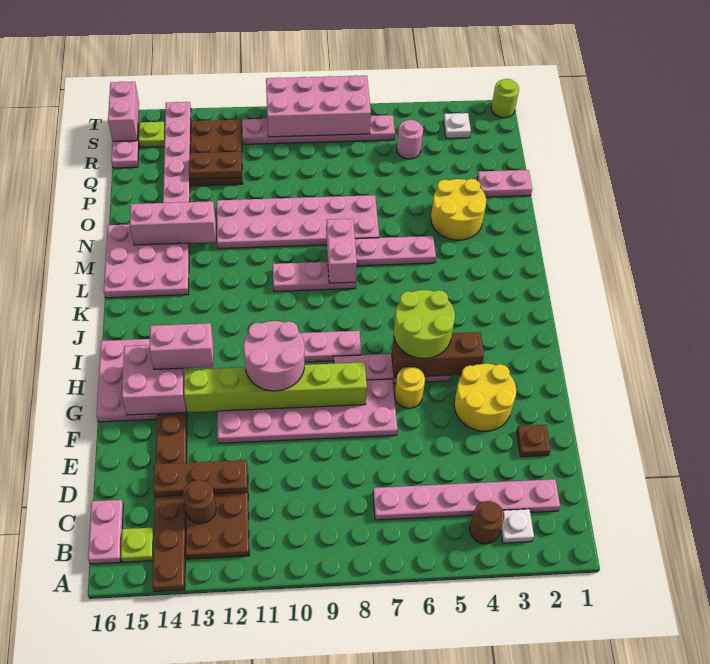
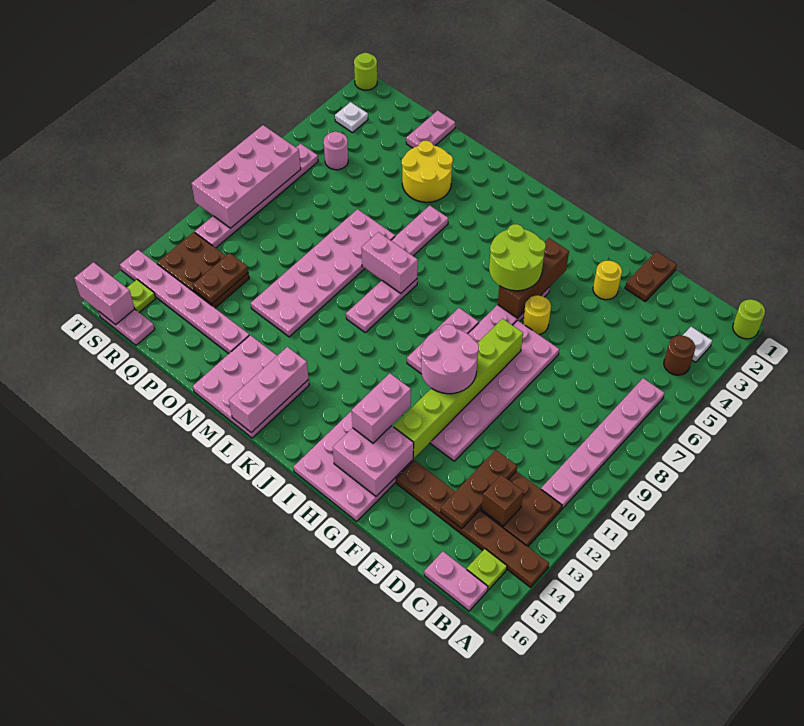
none -> lime 1x1 round brick [733,299,765,339]
pink 1x6 plate [373,479,560,520] -> pink 1x6 plate moved to [541,378,665,509]
brown 1x1 round brick [183,480,216,524] -> brown 1x1 brick [482,475,523,526]
brown 1x1 plate [517,425,551,457] -> brown 1x2 plate [625,251,677,301]
yellow 2x2 round brick [454,364,516,431] -> yellow 1x1 round brick [593,261,622,300]
pink 1x3 brick [130,201,216,245] -> pink 1x3 brick moved to [229,347,309,432]

